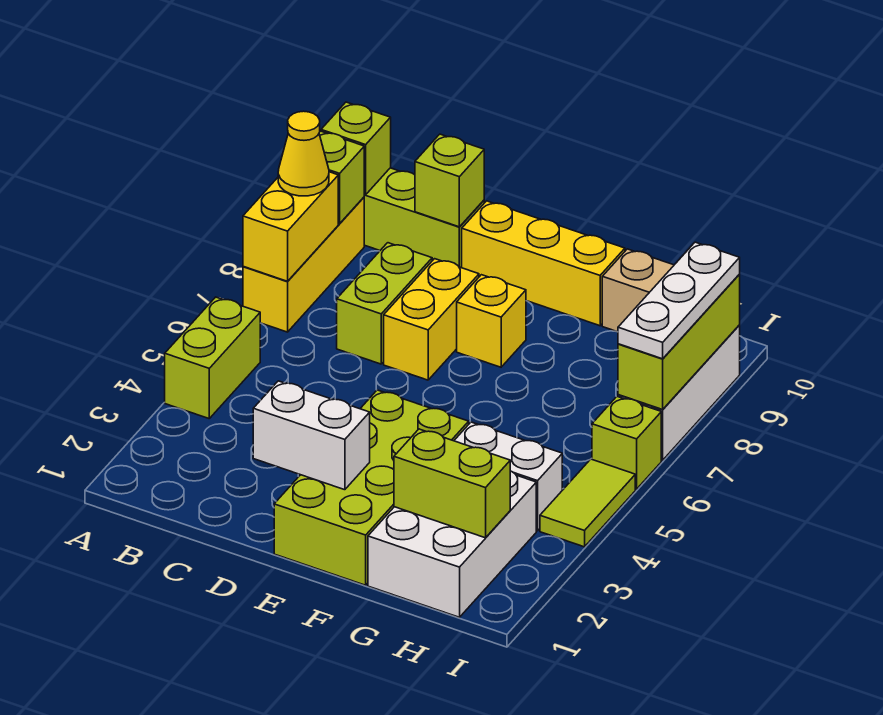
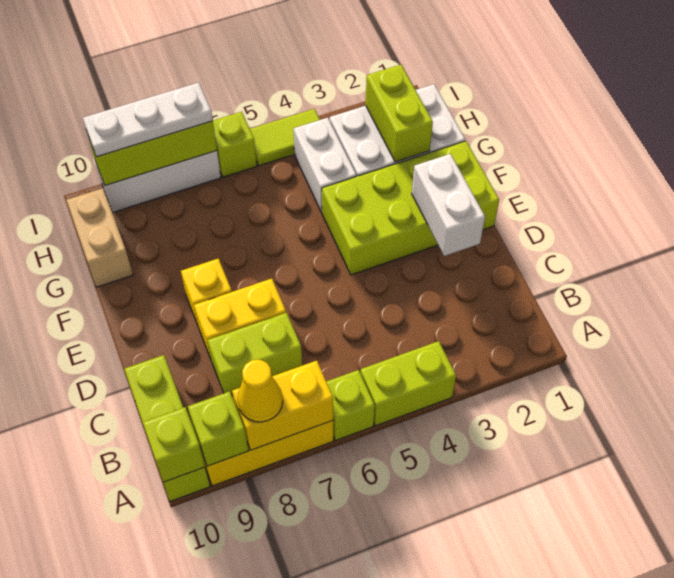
lime 1x1 brick [415,134,484,227] -> lime 1x1 brick moved to [326,370,375,441]
yellow 1x3 brick [462,201,625,326] -> none

